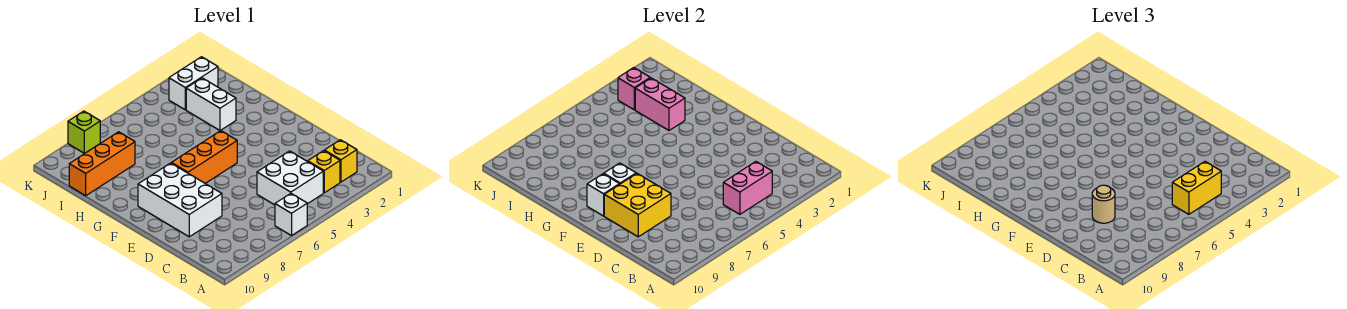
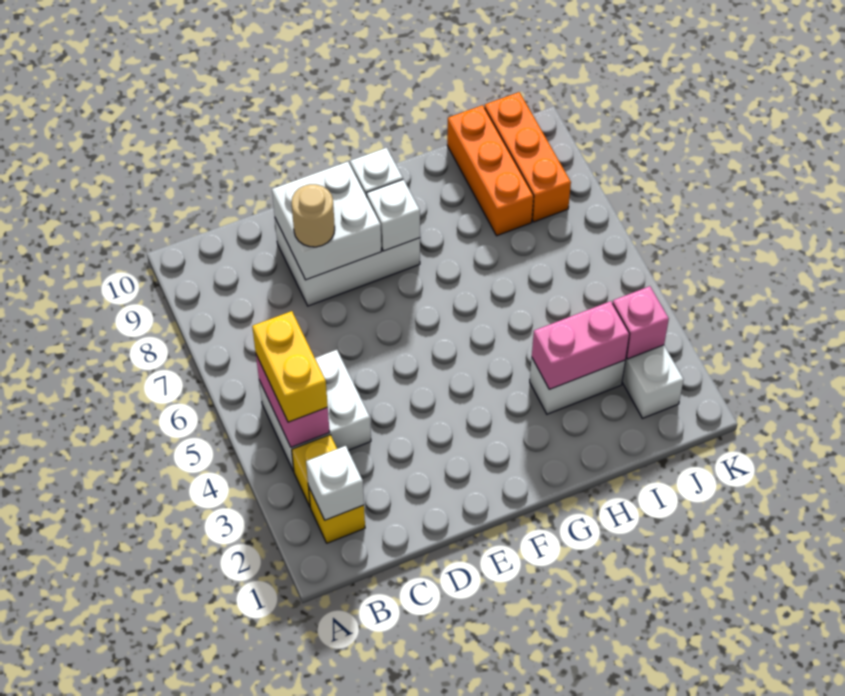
white 1x1 brick [275,193,307,236] -> white 1x1 brick moved to [306,446,364,520]
yellow 2x2 brick [604,174,671,237] -> white 2x2 brick [272,162,381,280]
orange 1x3 brick [172,131,237,184] -> orange 1x3 brick moved to [485,92,571,222]
lime 1x1 brick [68,111,100,154] -> none

